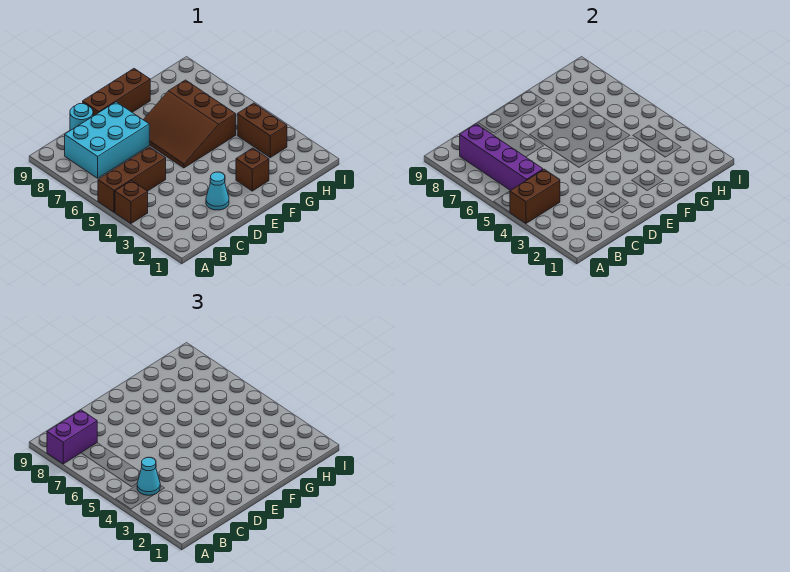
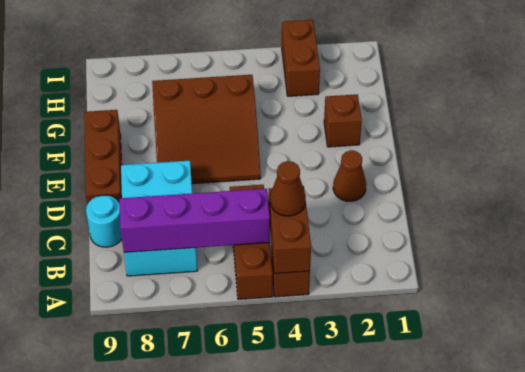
purple 1x2 brick [47,410,97,464] -> none
cyan 1x1 cone [137,458,160,495] -> brown 1x1 cone [270,161,306,216]
cyan 1x1 cone [206,172,229,210] -> brown 1x1 cone [333,151,366,201]
brown 1x2 brick [237,103,287,157] -> brown 1x2 brick turned to [282,20,320,96]

